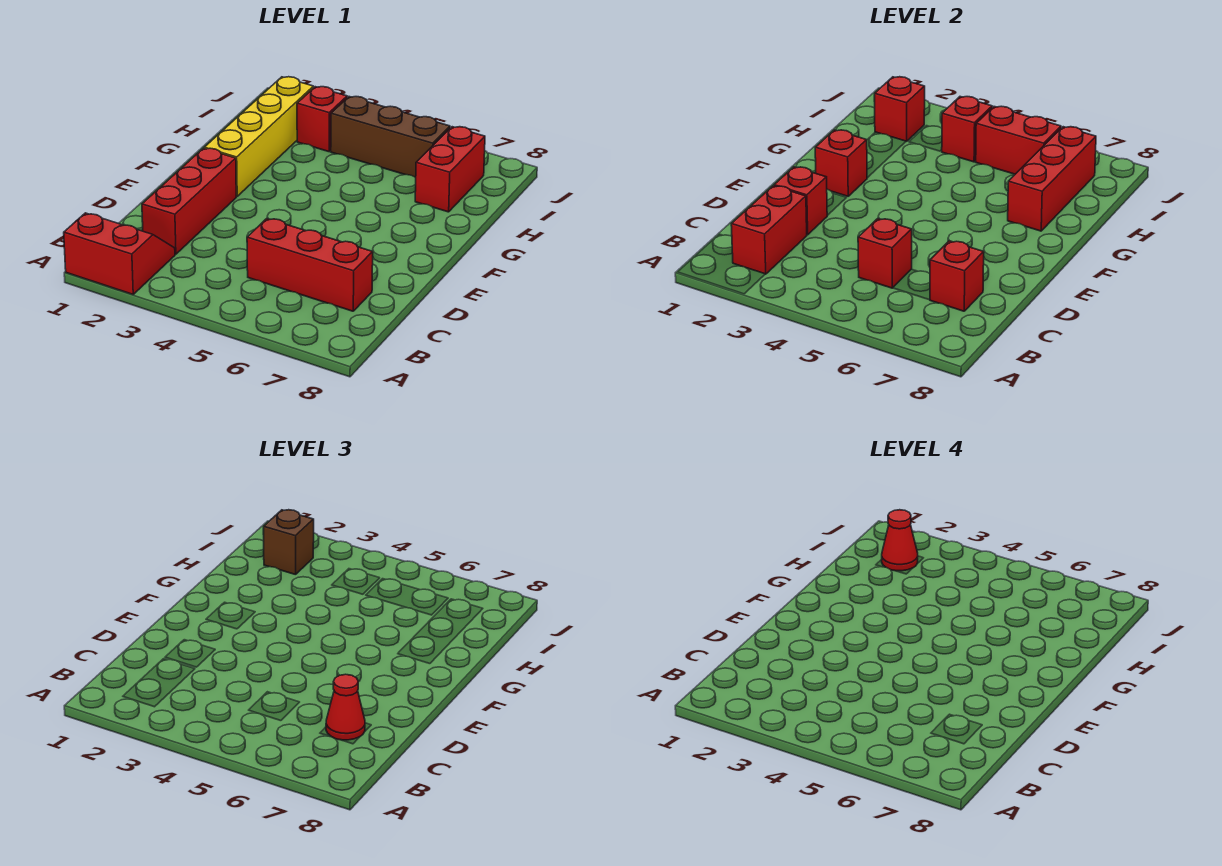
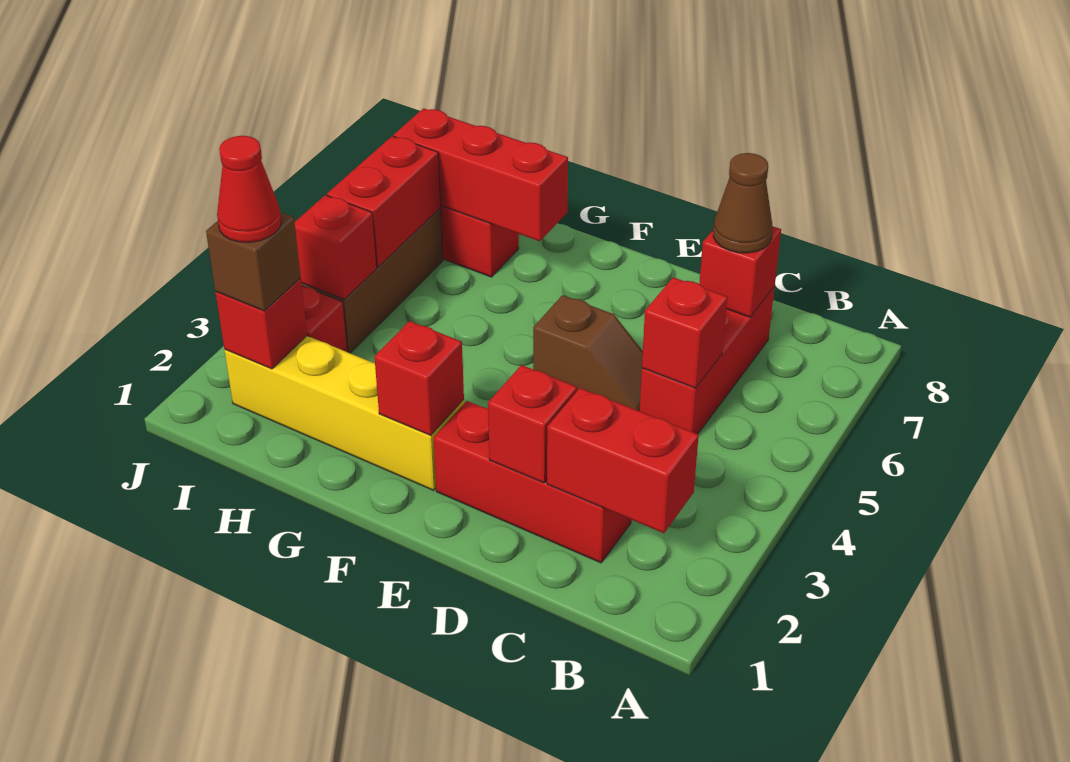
red 2x2 slope [64,213,175,294] -> none
red 1x1 cone [326,674,365,740] -> brown 1x1 cone [713,153,773,253]
none -> brown 1x2 slope [533,295,643,411]

